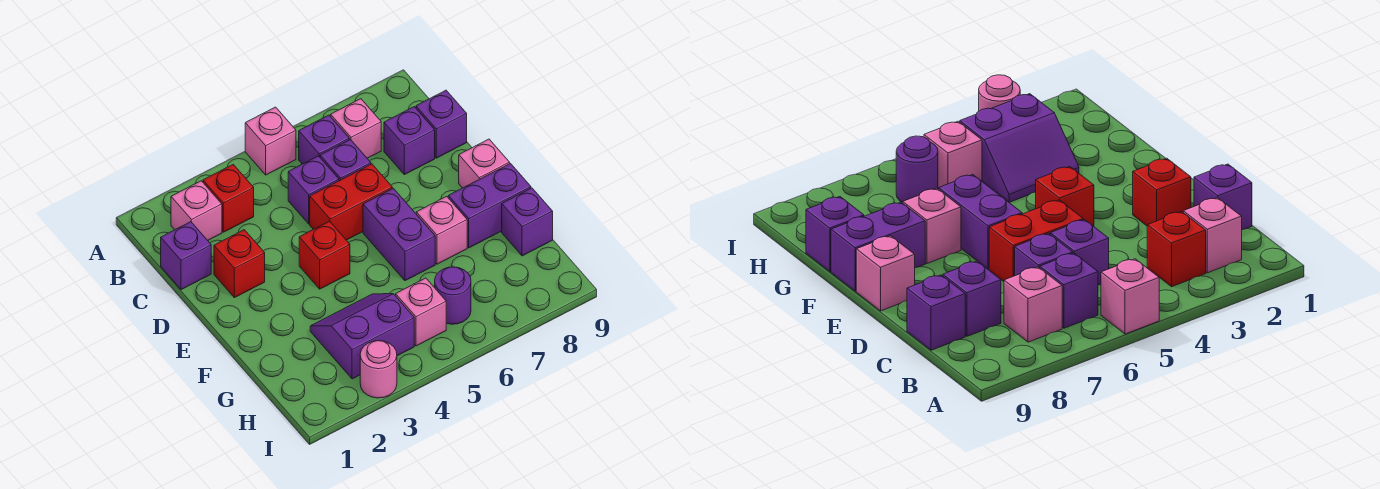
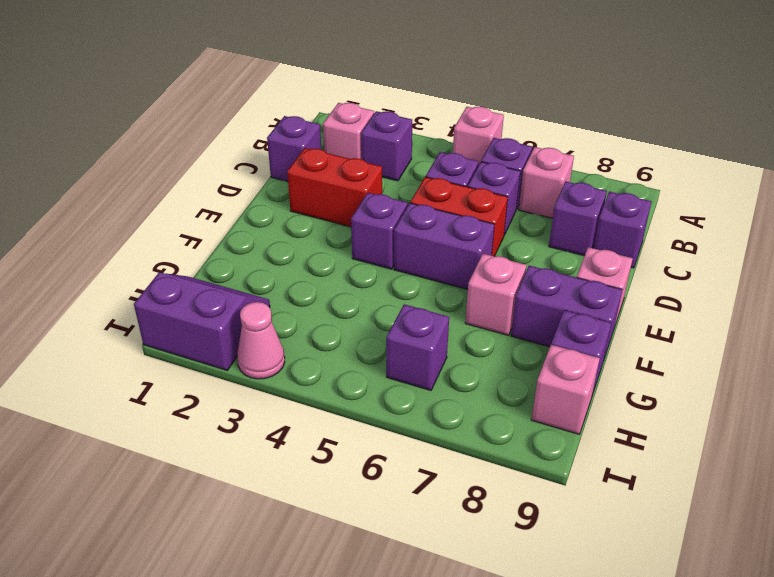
red 1x1 brick [203,165,254,232] -> purple 1x1 brick [361,111,412,181]
red 1x1 brick [214,230,265,298] -> red 1x2 brick [287,148,382,227]
red 1x1 brick [299,221,350,289] -> purple 1x1 brick [351,193,408,269]
purple 1x2 brick [363,188,435,281] -> purple 1x2 brick turned to [394,203,494,289]
purple 2x2 slope [310,294,414,379] -> purple 2x2 slope moved to [134,273,270,370]
pink 1x1 brick [396,278,446,346] -> pink 1x1 brick moved to [531,345,600,434]
purple 1x1 round brick [435,267,471,324] -> purple 1x1 brick [386,304,449,390]
pink 1x1 round brick [360,341,397,398] -> pink 1x1 cone [237,302,285,379]

